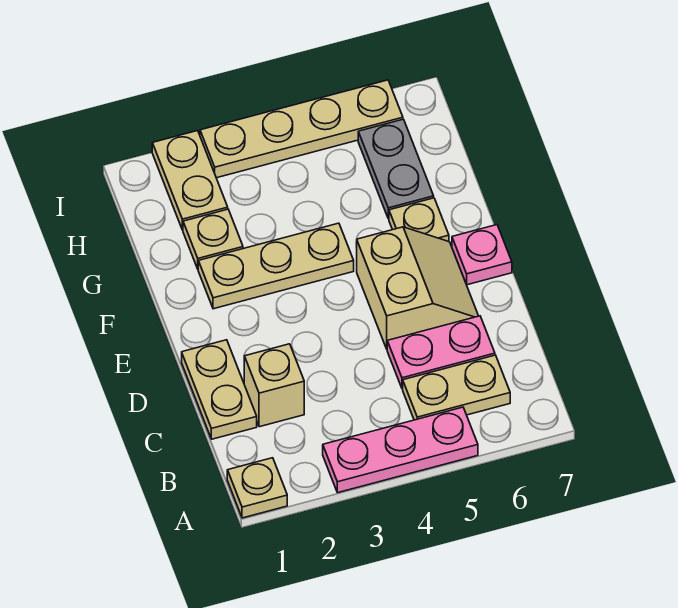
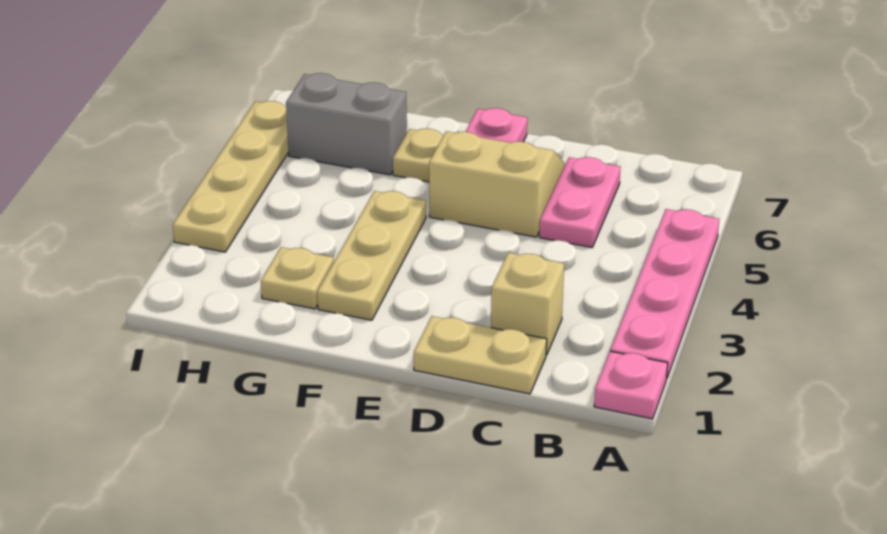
tan 1x1 plate [227,458,287,518] -> pink 1x1 plate [594,351,668,419]
pink 1x3 plate [323,407,478,493] -> pink 1x4 plate [610,209,719,378]
tan 1x2 plate [403,355,510,420] -> none
grey 1x2 plate [358,119,434,219] -> grey 1x2 brick [286,73,407,175]
tan 1x2 plate [152,131,228,230] -> none

